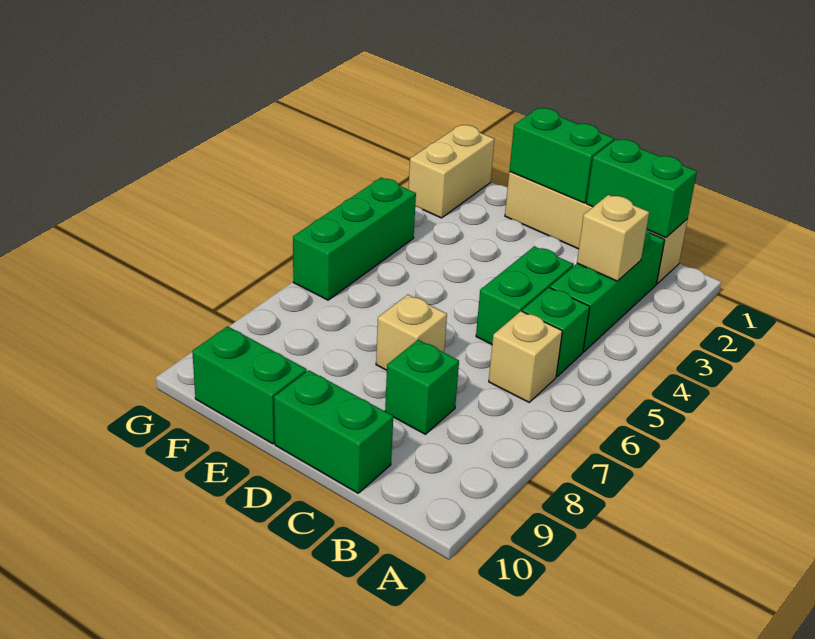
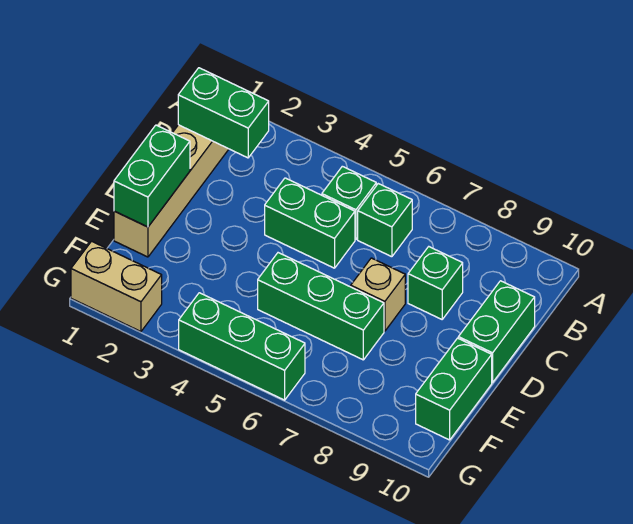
green 1x2 brick [586,139,697,238] -> green 1x2 brick turned to [178,68,269,158]
green 1x3 brick [550,229,665,352] -> green 1x3 brick moved to [258,253,384,360]
tan 1x1 brick [577,195,649,281] -> none
tan 1x1 brick [489,311,562,402] -> green 1x1 brick [358,184,412,257]

